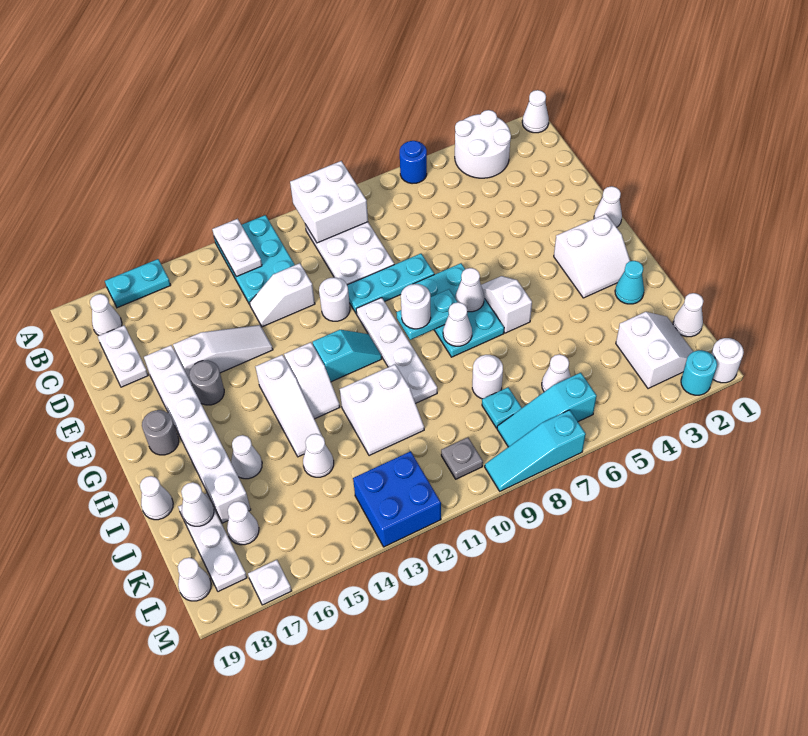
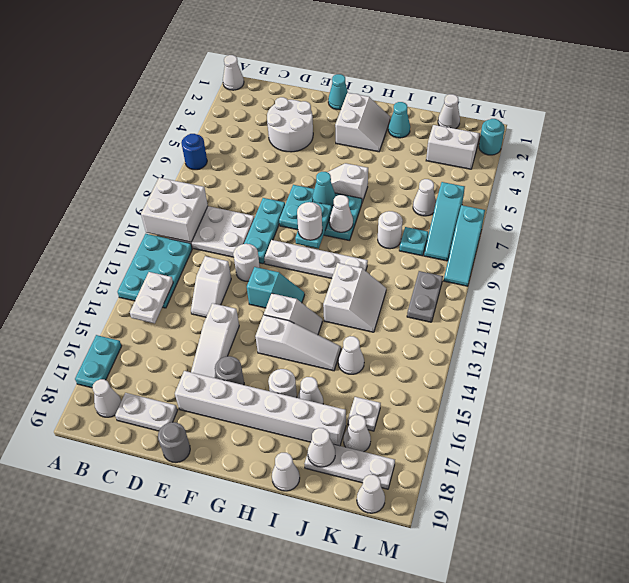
white 2x2 round brick [455,110,511,178] -> white 2x2 round brick moved to [267,97,313,152]
cyan 2x3 plate [214,215,295,304] -> cyan 2x3 plate turned to [117,234,192,308]
white 1x2 plate [212,219,262,277] -> white 1x2 plate turned to [130,272,173,323]
white 1x3 slope [173,325,273,385] -> white 1x3 slope turned to [191,303,239,378]
white 1x1 cone [594,186,622,227] -> cyan 1x1 cone [328,74,348,110]
white 1x1 cone [456,268,484,312] -> cyan 1x1 cone [312,172,336,206]
cyan 1x2 slope [312,330,382,382] -> cyan 1x2 slope turned to [247,267,305,308]
grey 1x1 round brick [142,410,179,455] -> grey 1x1 round brick moved to [158,422,190,462]
grey 1x1 plate [441,437,483,479] -> grey 1x2 plate [407,271,443,322]
blue 2x2 brick [353,451,441,547] -> none
white 1x1 round brick [711,338,744,383] -> white 1x1 round brick moved to [268,369,297,398]
white 1x1 plate [248,560,291,605] -> white 1x1 plate moved to [348,397,381,431]

